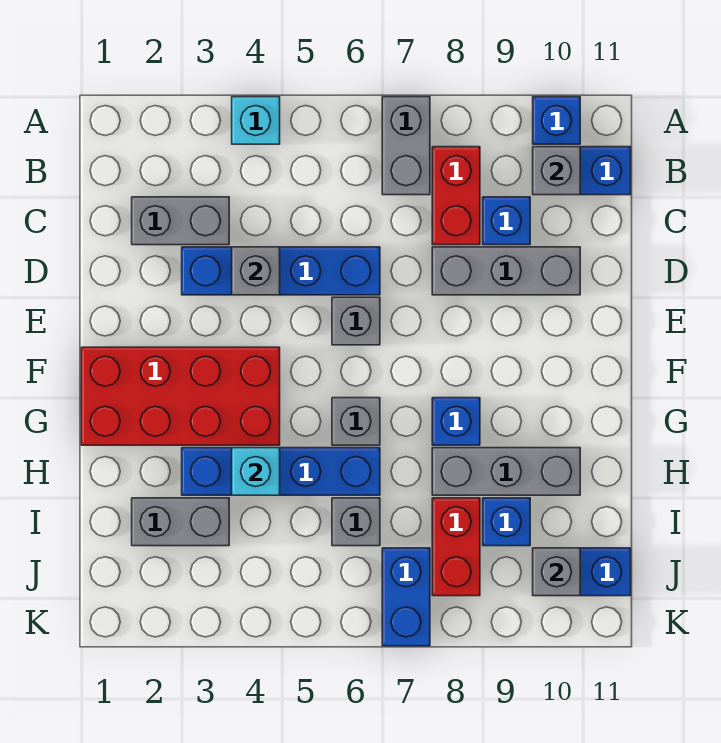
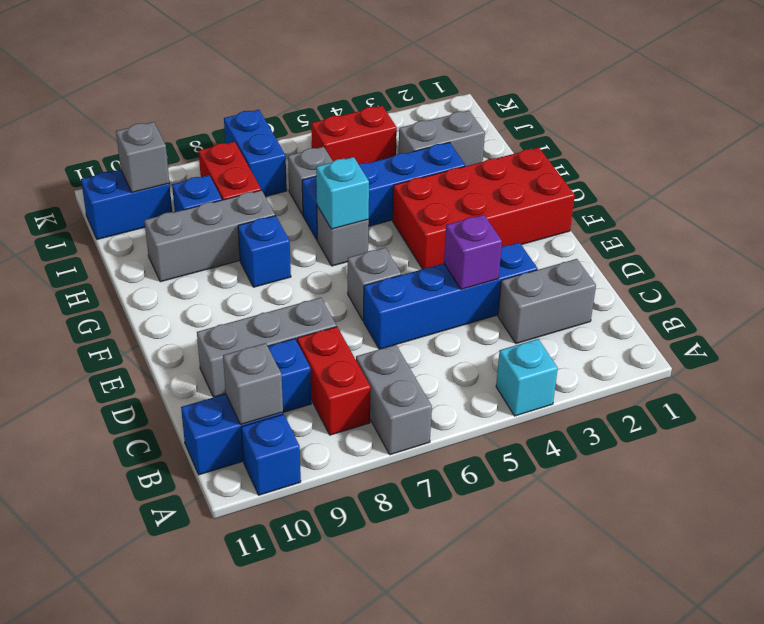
grey 1x1 brick [232,247,280,295] -> purple 1x1 brick [444,215,502,290]
cyan 1x1 brick [232,448,280,495] -> cyan 1x1 brick moved to [316,157,369,229]
none -> red 1x2 brick [311,106,397,164]

